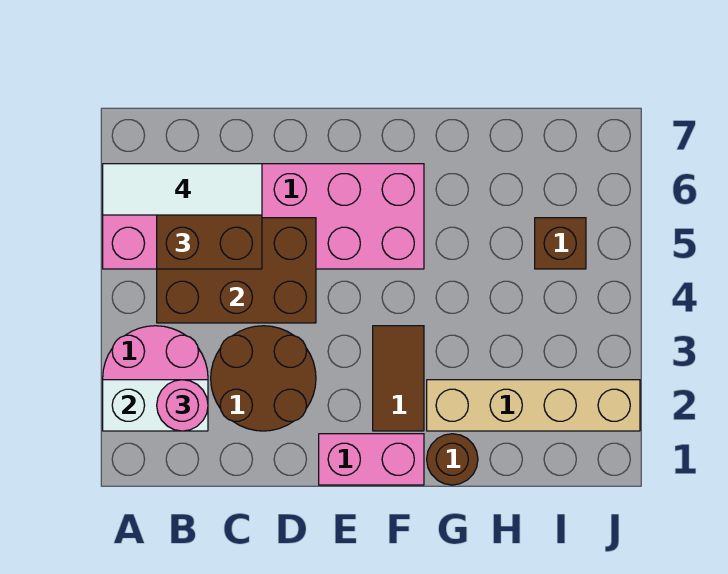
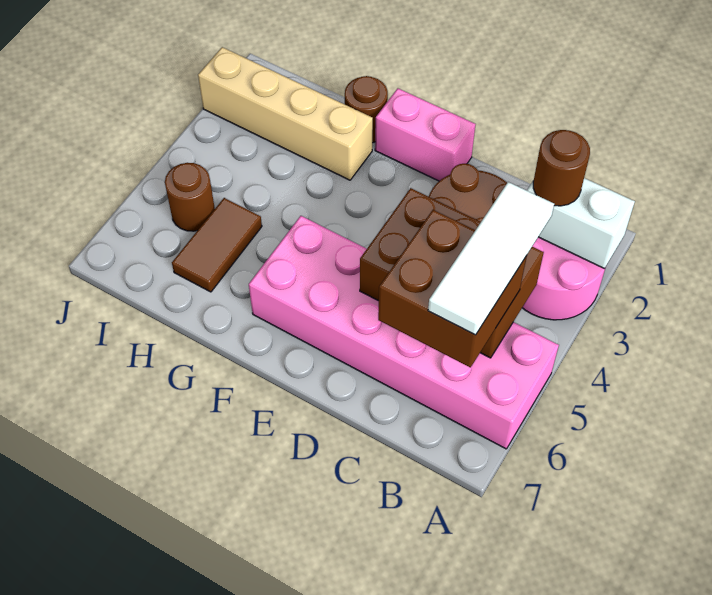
white 1x3 tile [103,164,262,215] -> white 1x3 tile turned to [428,182,554,335]
pink 1x1 round brick [157,380,208,431] -> brown 1x1 round brick [533,130,590,206]
brown 1x2 tile [373,326,424,431] -> brown 1x2 tile moved to [172,198,262,292]
brown 1x1 brick [535,218,586,269] -> brown 1x1 round brick [165,163,215,231]

